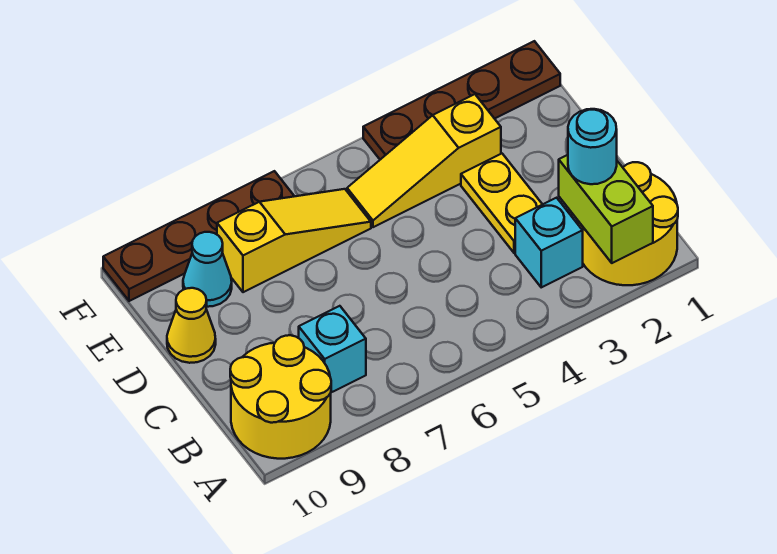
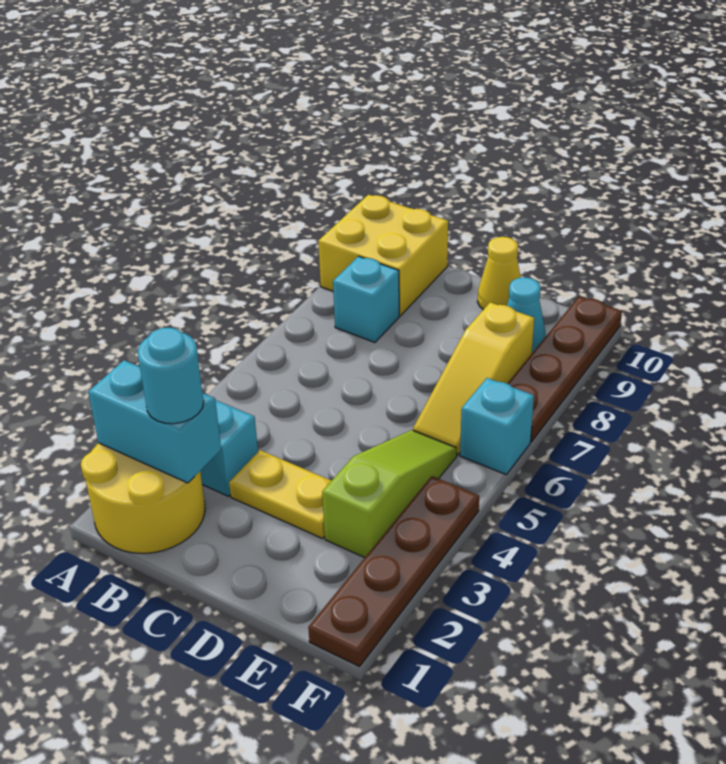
lime 1x2 brick [559,155,653,263] -> cyan 1x2 brick [88,360,221,483]
yellow 2x2 round brick [230,335,331,459] -> yellow 2x2 brick [318,195,448,316]
yellow 1x3 slope [347,94,501,227] -> lime 1x3 slope [322,430,457,558]
none -> cyan 1x1 brick [460,378,534,474]

